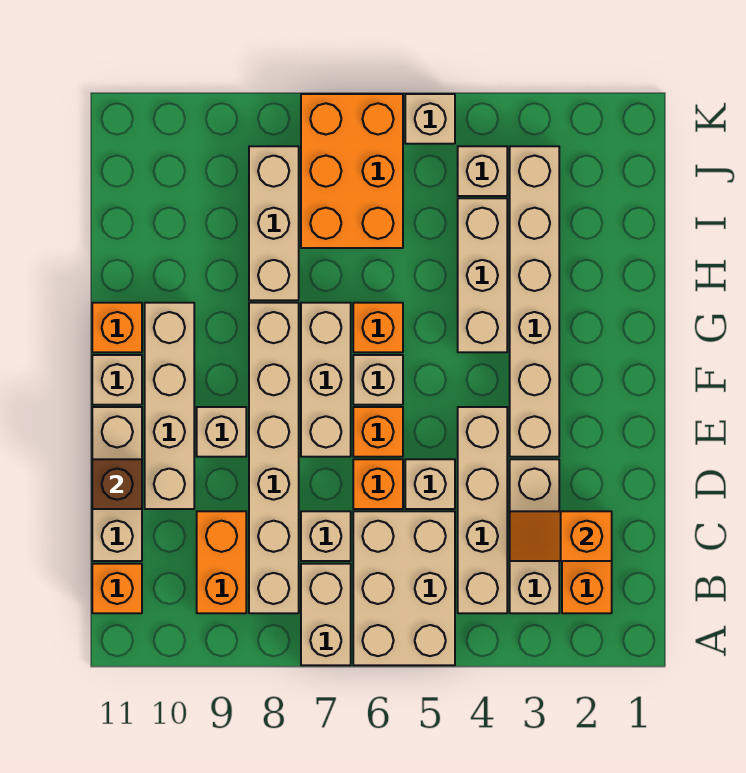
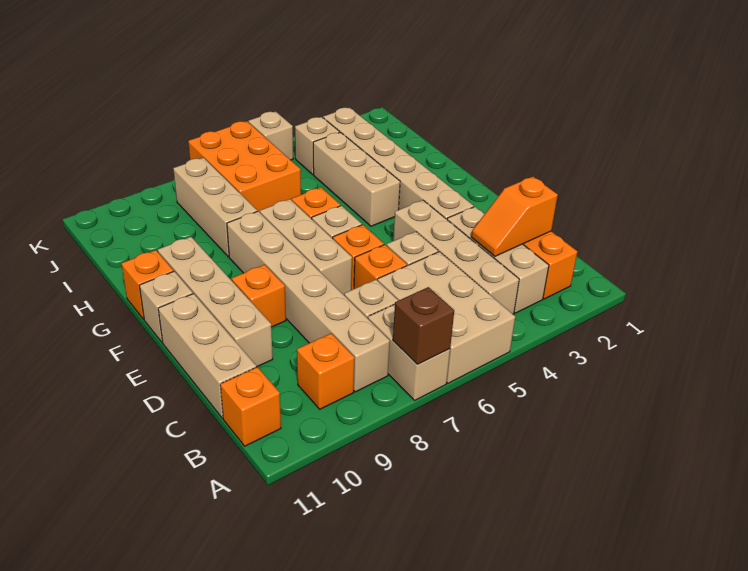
orange 1x2 brick [197,511,246,613] -> orange 1x1 brick [297,333,355,409]
brown 1x1 brick [92,459,142,509] -> brown 1x1 brick moved to [393,287,454,364]
tan 1x1 brick [197,407,246,457] -> orange 1x1 brick [232,265,286,327]

